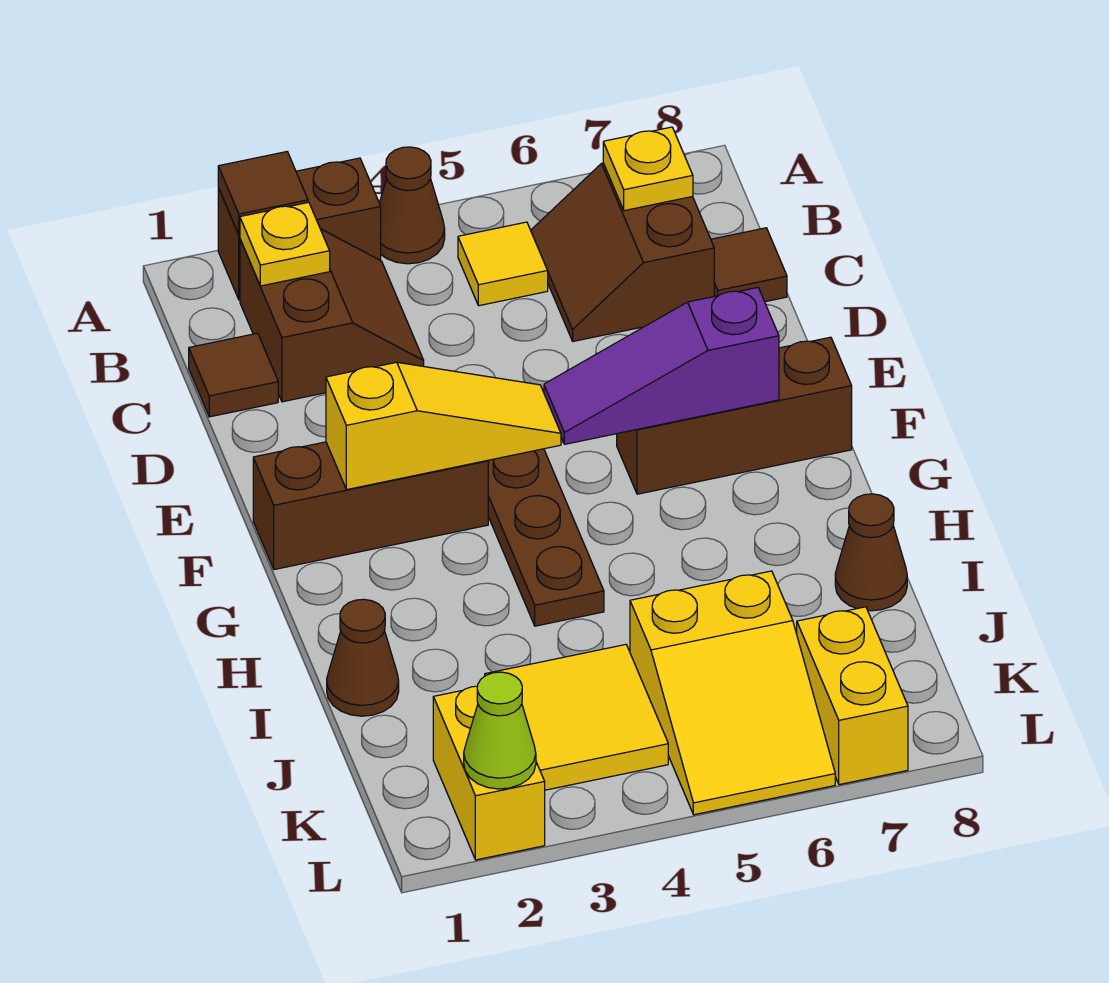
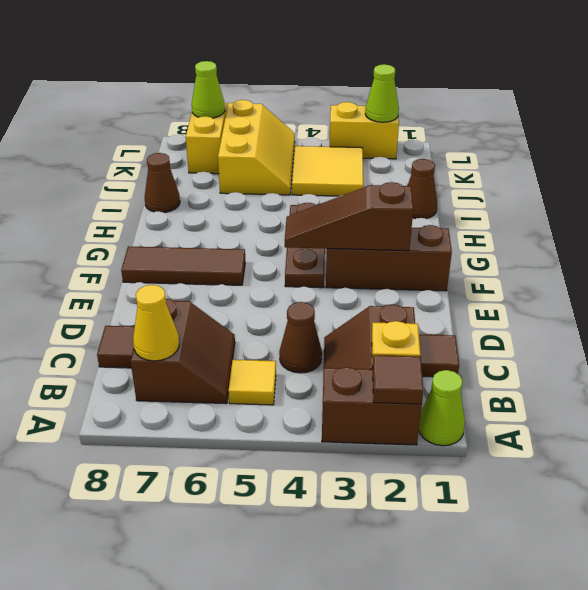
none -> lime 1x1 cone [419,370,465,446]
brown 1x1 cone [379,147,445,264] -> brown 1x1 cone moved to [279,302,322,373]
yellow 1x1 plate [603,127,693,211] -> yellow 1x1 cone [133,285,179,361]
yellow 1x3 slope [326,362,561,490] -> brown 1x3 slope [285,182,413,251]
purple 1x3 slope [544,288,779,444] -> none
brown 1x3 brick [617,337,852,494] -> brown 1x3 tile [121,246,245,285]
yellow 2x3 slope [630,571,835,815] -> yellow 2x3 slope turned to [218,100,295,195]
yellow 1x2 brick [433,686,545,860] -> yellow 1x2 brick turned to [330,102,399,159]
none -> lime 1x1 cone [192,61,225,118]

